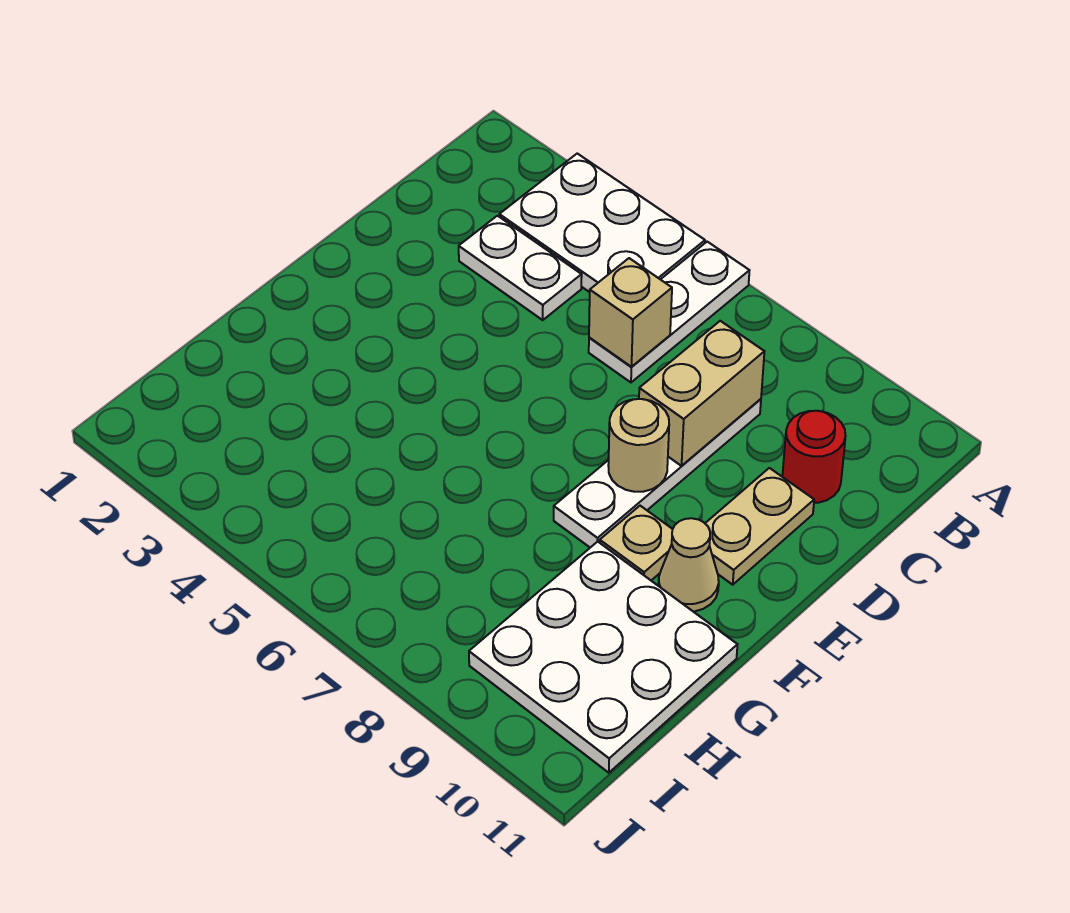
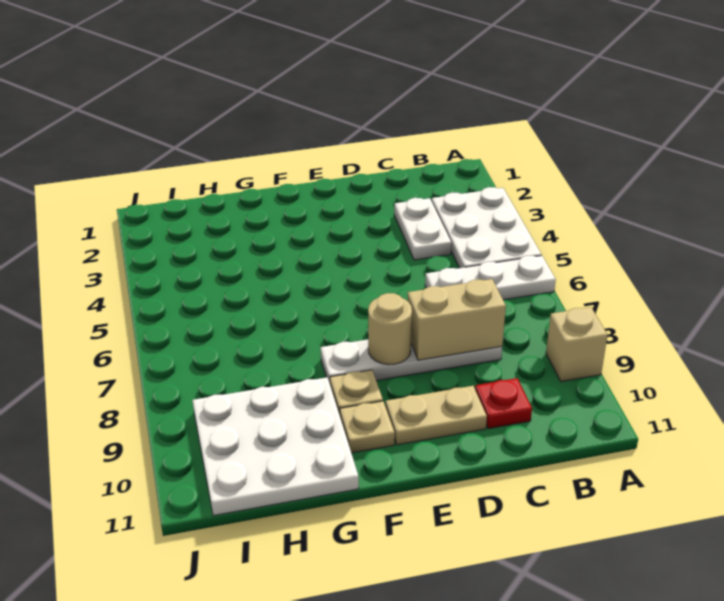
tan 1x1 brick [589,258,672,367] -> tan 1x1 brick moved to [546,307,607,382]
red 1x1 round brick [782,411,846,503] -> red 1x1 plate [475,378,532,429]
tan 1x1 cone [658,518,719,611] -> tan 1x1 plate [340,401,395,453]

